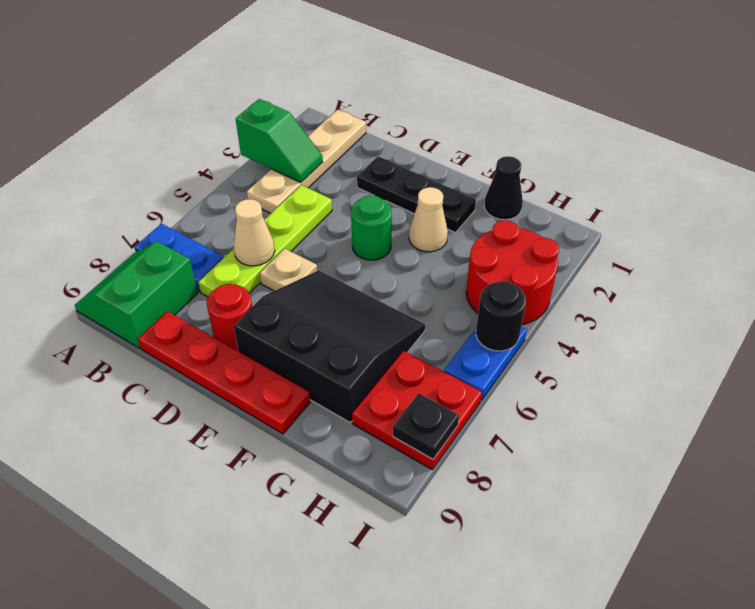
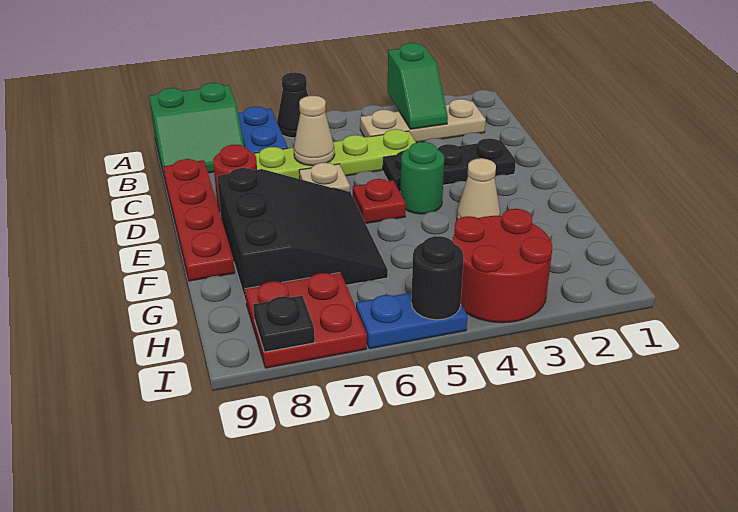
green 2x2 slope [75,241,198,348] -> green 2x2 slope turned to [149,83,244,174]
tan 1x4 plate [247,110,366,213] -> tan 1x3 plate [360,99,486,143]
black 1x3 plate [357,156,476,233] -> black 1x3 plate turned to [383,138,516,191]
none -> red 1x1 plate [353,179,406,223]
black 1x1 cone [484,156,523,220] -> black 1x1 cone moved to [277,72,308,138]

